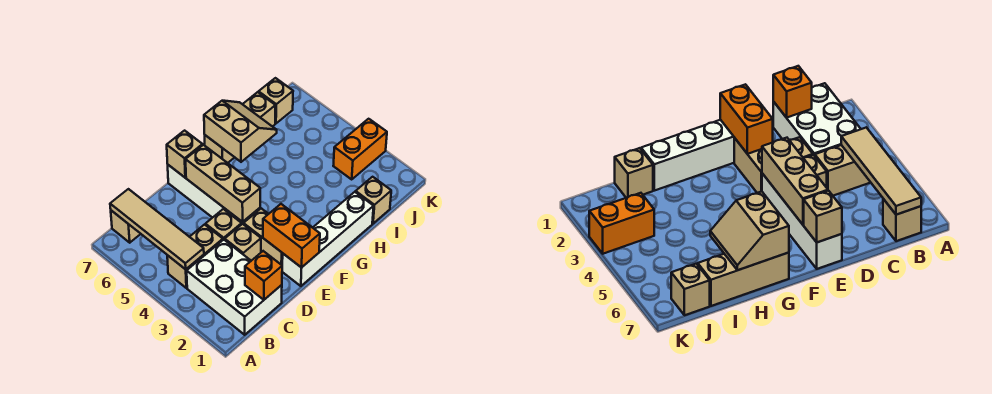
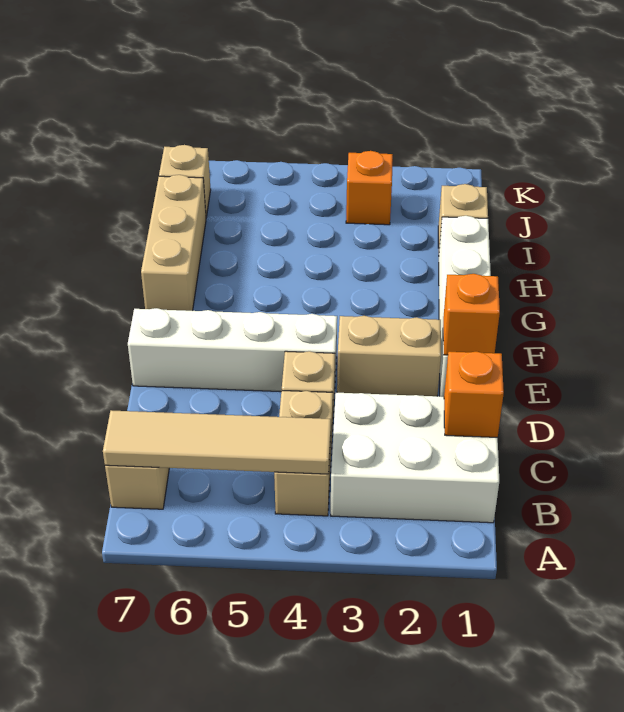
tan 1x1 brick [225,224,261,261] -> none
orange 1x2 brick [263,204,320,268] -> orange 1x1 brick [443,274,500,355]
tan 1x3 brick [186,145,260,222] -> none
tan 1x1 brick [167,131,203,177] -> none
tan 2x2 slope [204,101,277,162] -> none
orange 1x2 brick [333,119,387,179] -> orange 1x1 brick [346,151,393,225]

